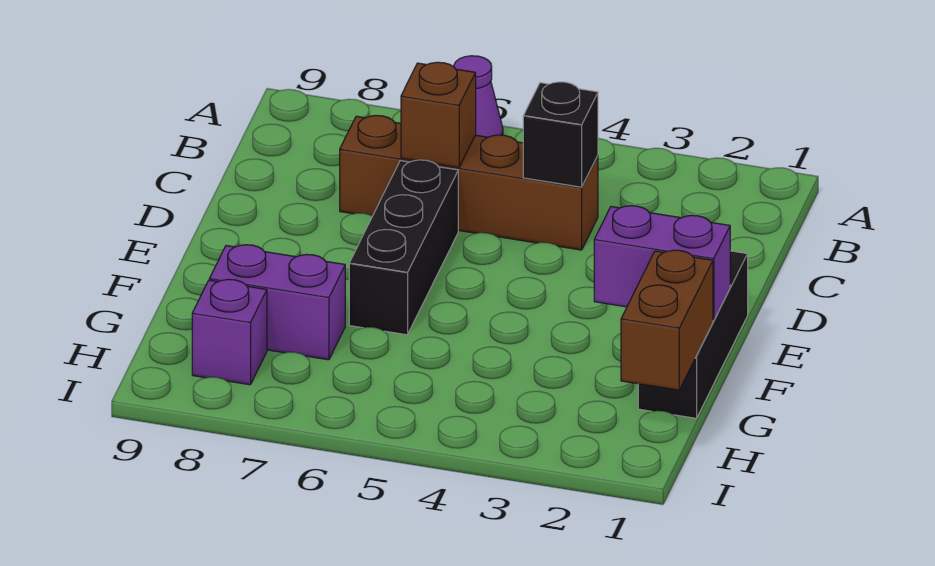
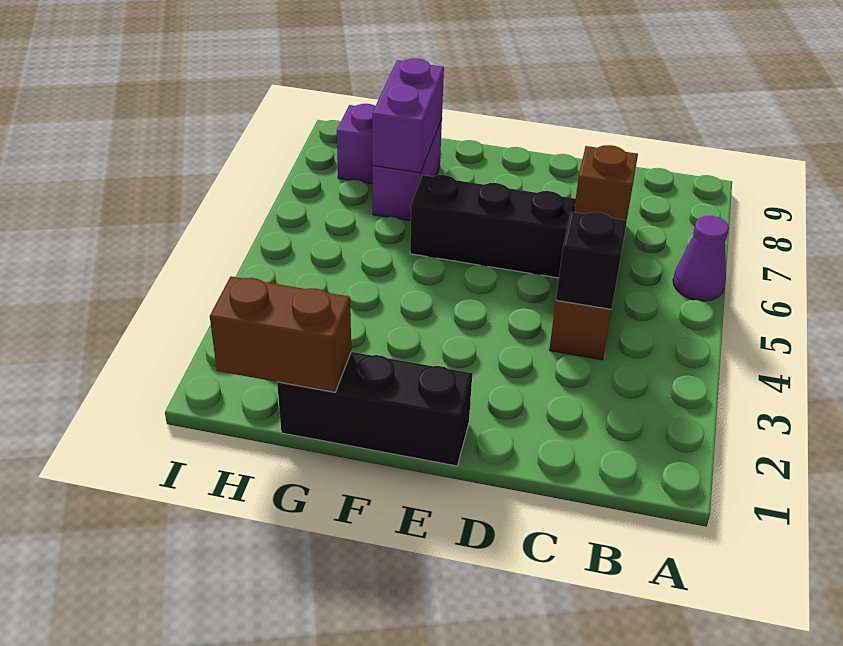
purple 1x2 brick [594,206,730,321] -> purple 1x2 brick moved to [372,58,444,173]

